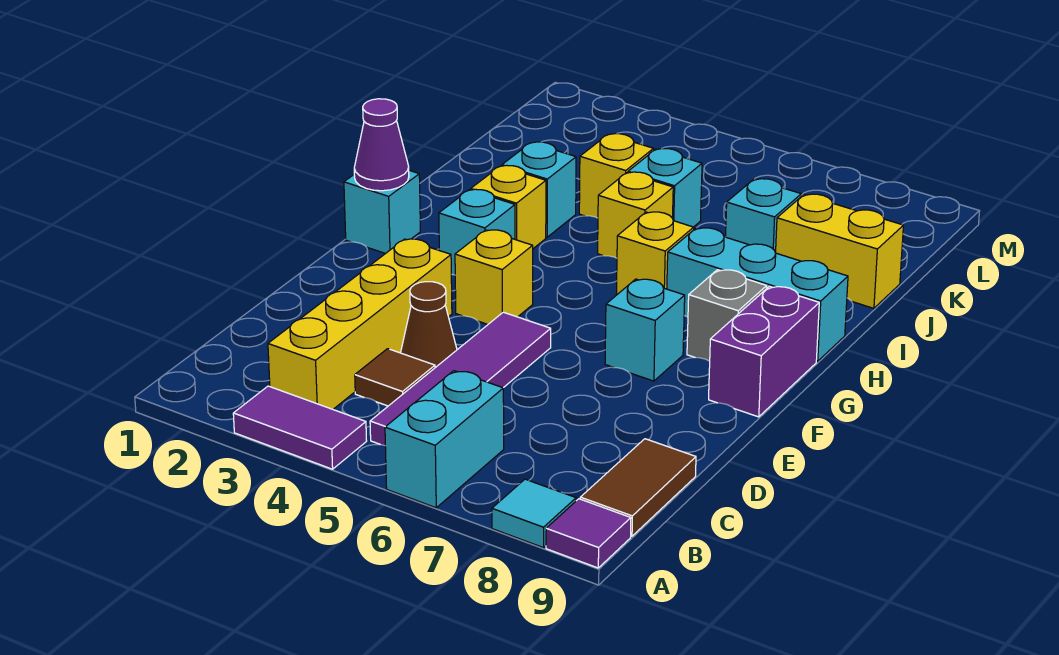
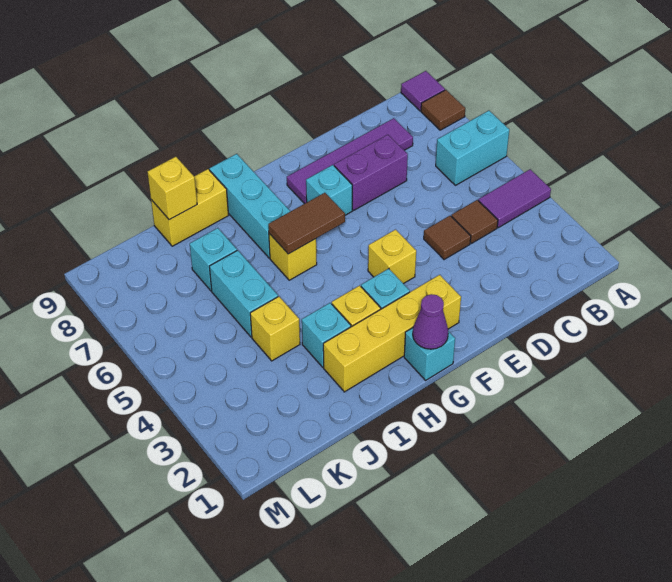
purple 1x2 tile [233,386,367,469] -> purple 1x2 tile turned to [478,169,551,228]
cyan 1x1 tile [492,479,576,548] -> brown 1x1 tile [421,90,465,130]
yellow 1x4 brick [268,239,452,409] -> yellow 1x4 brick moved to [323,275,461,392]
purple 1x4 tile [370,312,551,446] -> purple 1x4 tile moved to [287,118,413,204]
brown 1x2 tile [580,439,696,536] -> brown 1x2 tile moved to [268,193,345,254]
brown 1x1 cone [401,282,457,368] -> brown 1x1 tile [424,216,471,260]
purple 1x2 brick [709,286,819,417] -> purple 1x2 brick moved to [334,135,408,210]
grey 1x1 brick [687,270,767,361] -> none
yellow 1x1 brick [598,172,673,258] -> yellow 1x1 brick moved to [147,157,197,220]
cyan 1x1 brick [628,149,702,227] -> cyan 1x2 brick [209,250,278,337]
yellow 1x2 brick [776,194,904,308] -> yellow 1x2 brick turned to [151,169,229,246]

